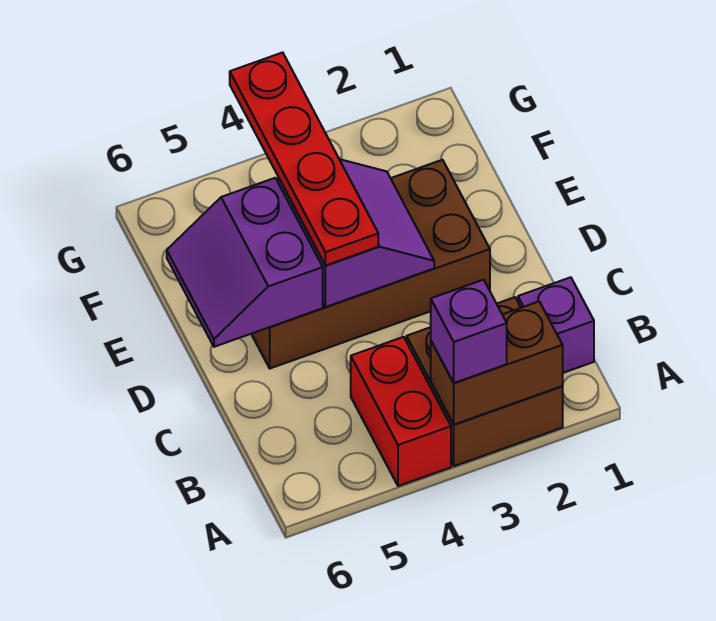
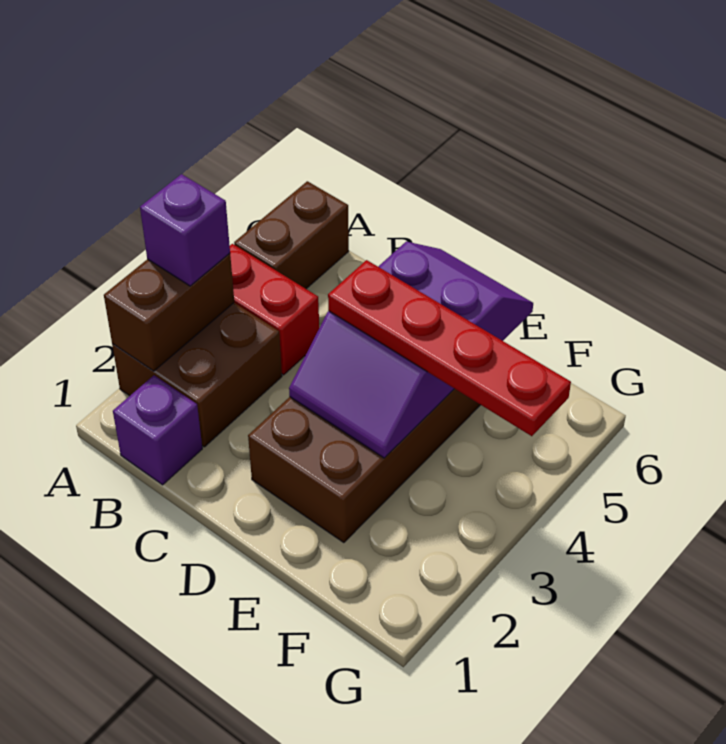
none -> brown 1x2 brick [234,181,349,289]

